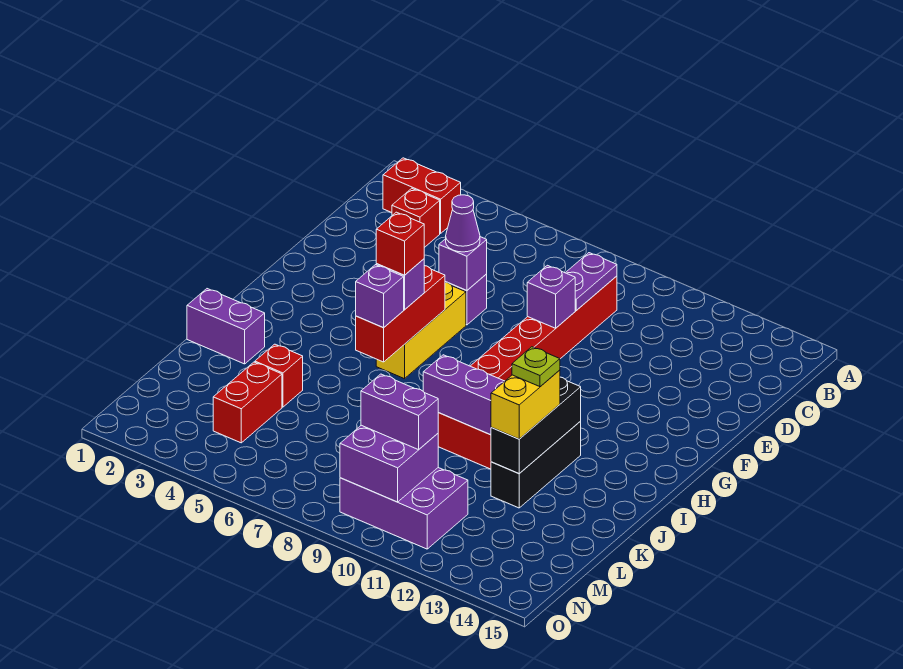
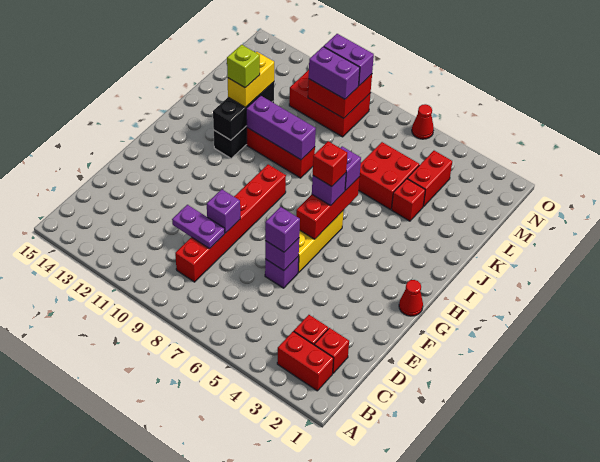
none -> red 1x1 brick [314,328,349,373]
purple 1x2 plate [566,253,617,310] -> purple 1x2 plate turned to [172,205,225,249]
purple 1x1 cone [446,195,480,252] -> purple 1x1 brick [265,207,300,252]
none -> red 1x1 cone [399,280,423,316]
purple 1x2 brick [187,289,265,364] -> purple 1x2 brick moved to [324,34,374,86]
lime 1x1 plate [512,347,560,387] -> lime 1x1 brick [227,45,260,88]
none -> red 2x2 brick [358,142,419,210]
purple 2x3 brick [340,468,468,549] -> red 2x3 brick [289,70,371,137]
purple 2x2 brick [340,425,438,502] -> red 2x2 brick [308,74,372,119]
none -> red 1x1 cone [412,104,434,139]

